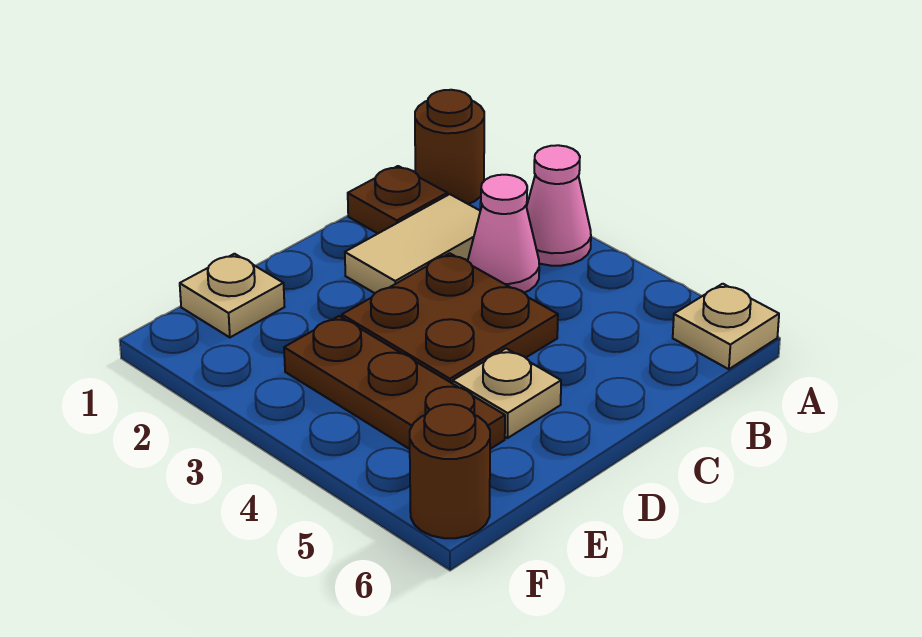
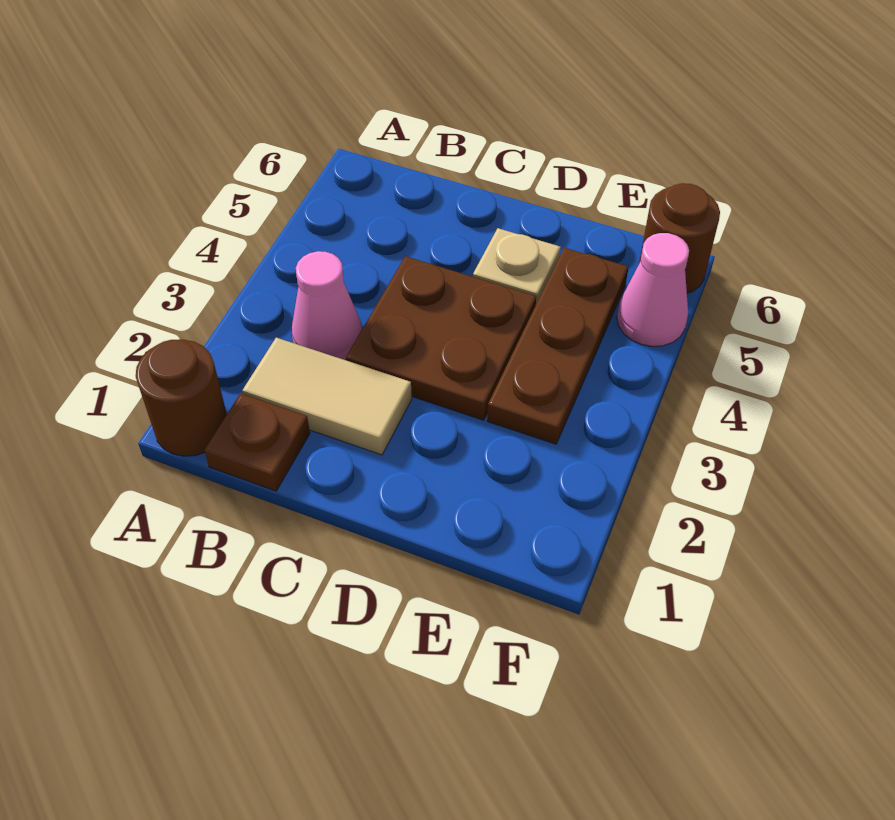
pink 1x1 cone [527,145,591,266] -> pink 1x1 cone moved to [617,233,689,346]
tan 1x1 plate [673,284,779,369] -> none
tan 1x1 plate [180,254,284,337] -> none

